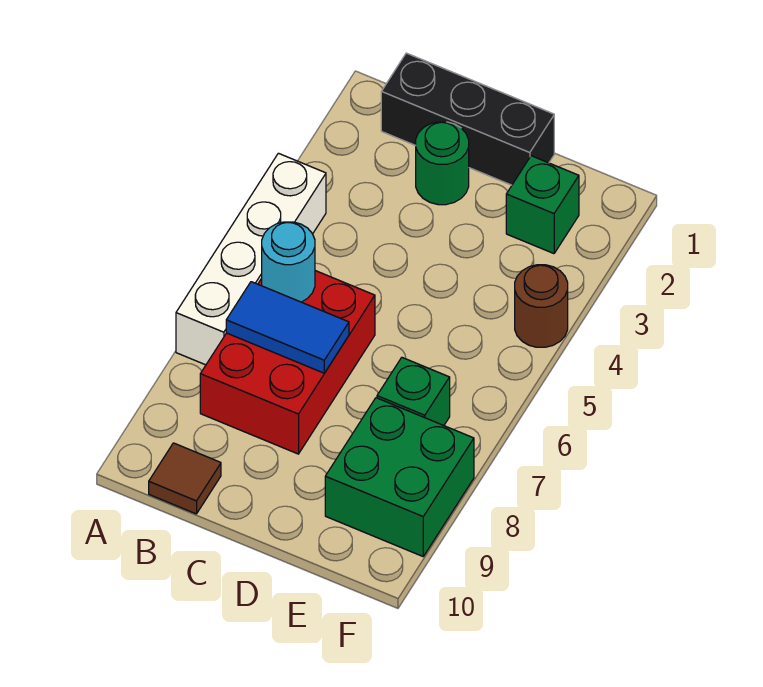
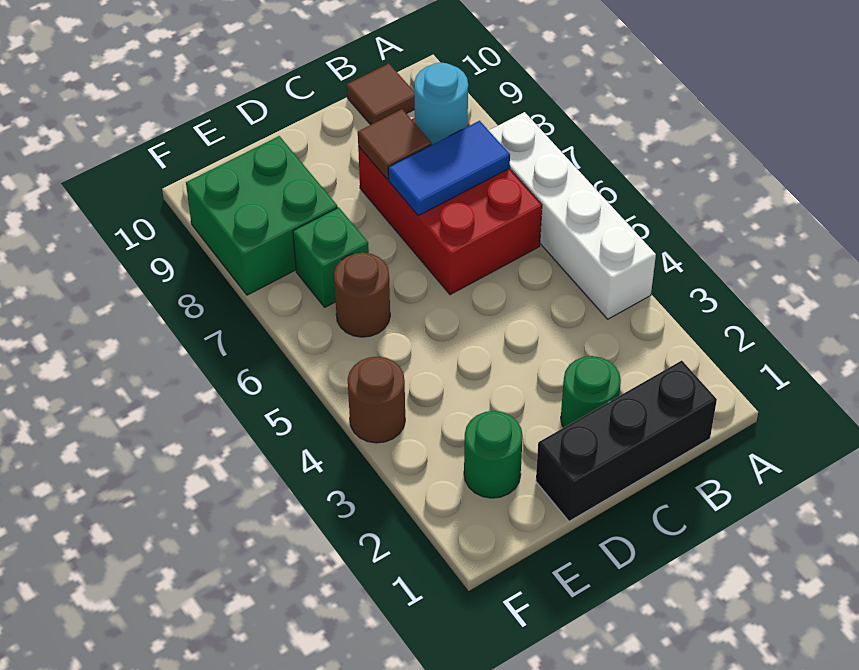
cyan 1x1 round brick [262,222,315,302] -> cyan 1x1 round brick moved to [414,63,468,145]
none -> brown 1x1 tile [358,109,432,179]
green 1x1 brick [506,156,579,254] -> green 1x1 round brick [464,411,523,498]
none -> brown 1x1 round brick [334,253,390,337]

